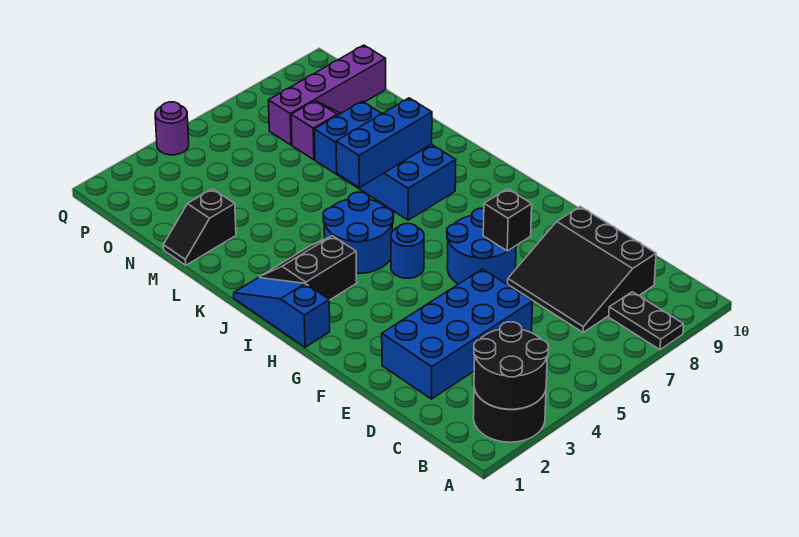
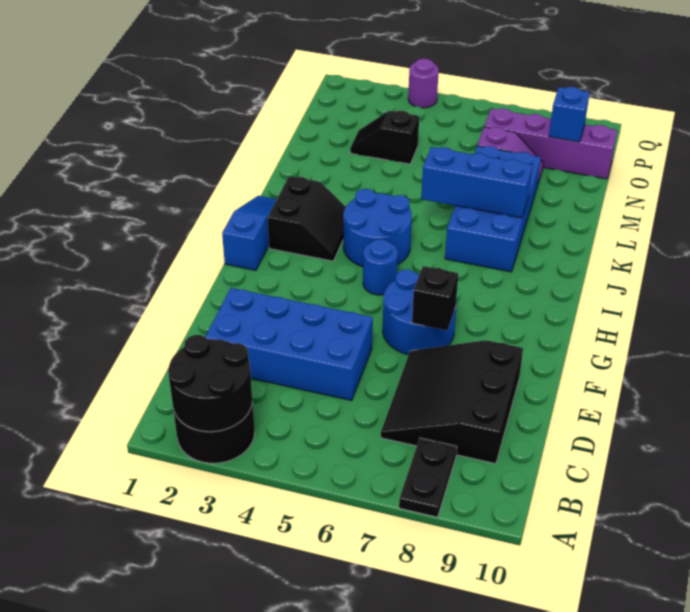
black 2x2 slope [260,236,357,300] -> black 2x2 slope turned to [267,176,345,261]
black 1x2 slope [163,189,236,265] -> black 1x2 slope moved to [350,111,419,164]
none -> blue 1x1 brick [549,87,590,142]

